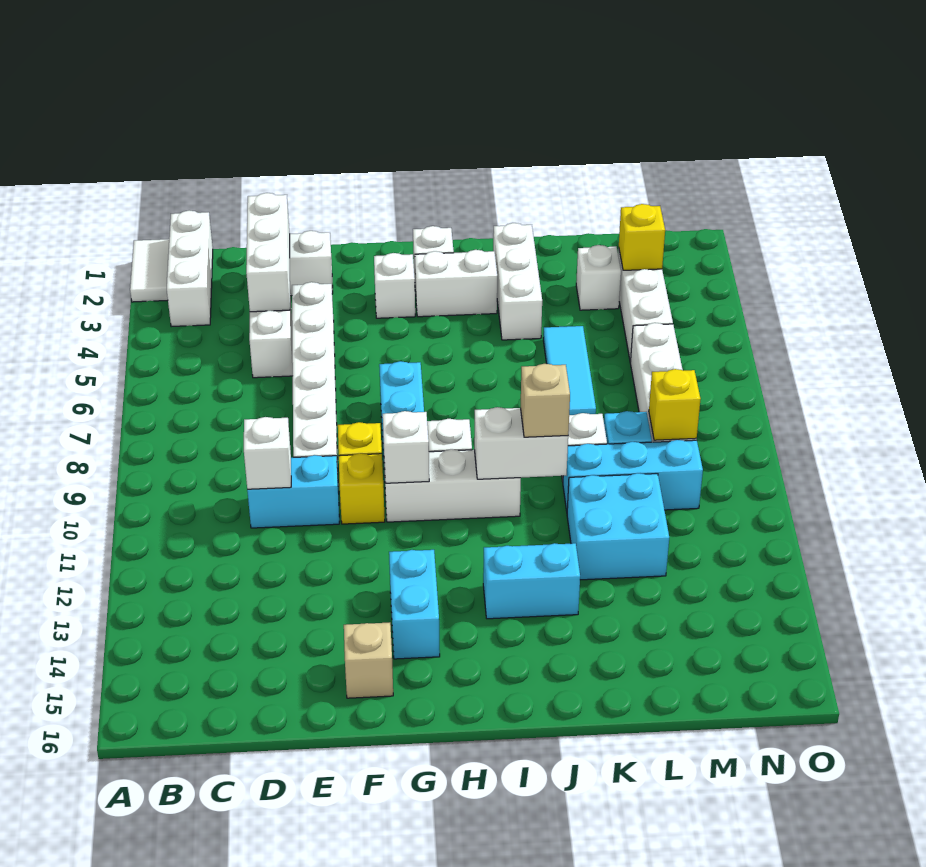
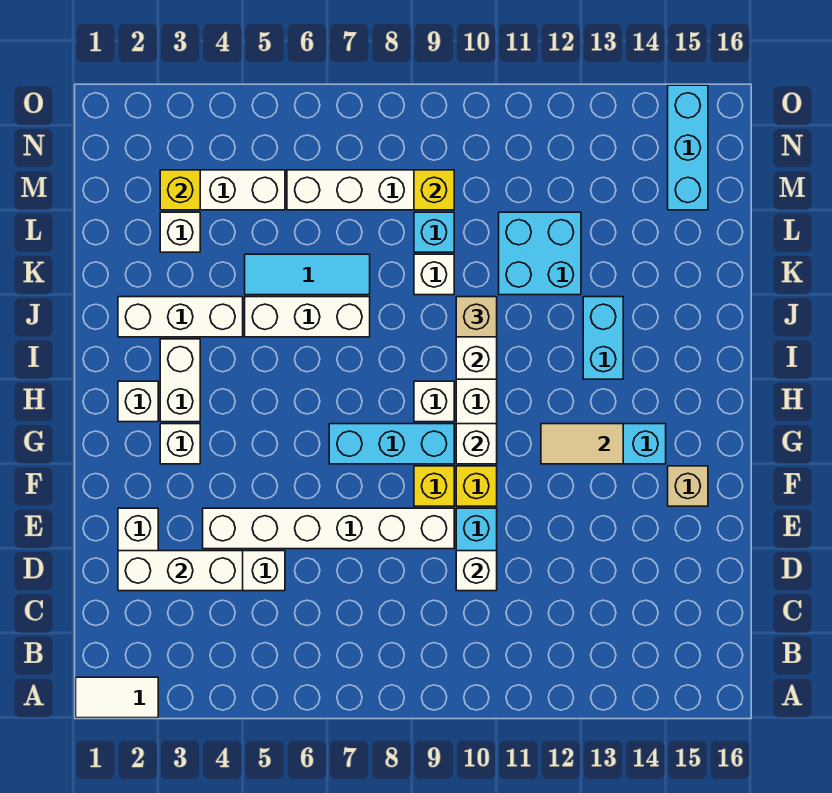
white 1x3 brick [167,210,213,327] -> white 1x3 brick moved to [245,297,370,337]
none -> tan 1x2 tile [541,424,623,464]
cyan 1x3 brick [563,440,703,511] -> cyan 1x3 brick moved to [668,85,708,210]

